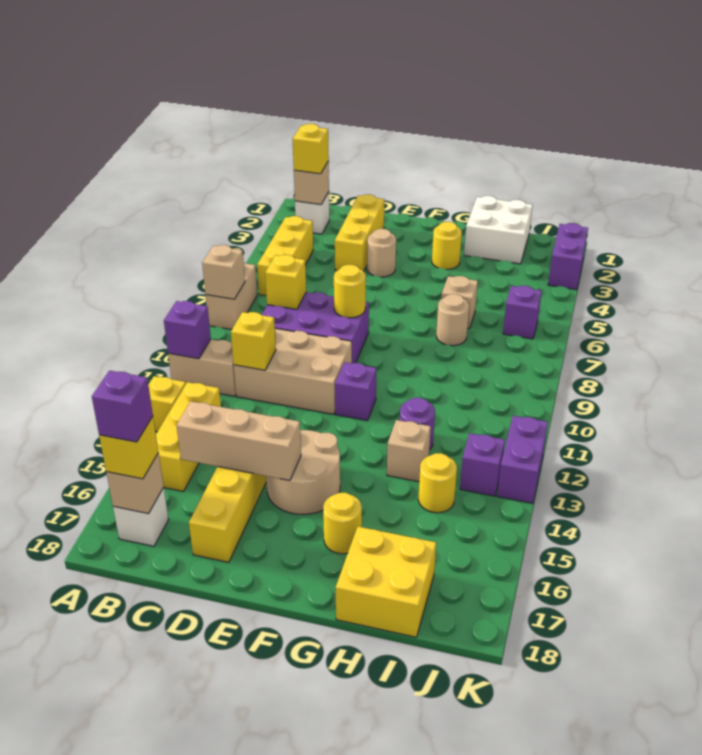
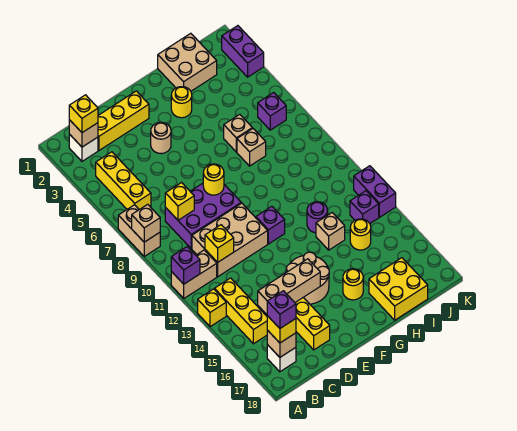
yellow 1x3 brick [335,194,385,271] -> yellow 1x3 brick turned to [98,91,149,150]
white 2x2 brick [464,196,533,264] -> tan 2x2 brick [158,33,217,91]
tan 1x1 round brick [436,294,469,346] -> tan 1x1 brick [237,129,266,166]

